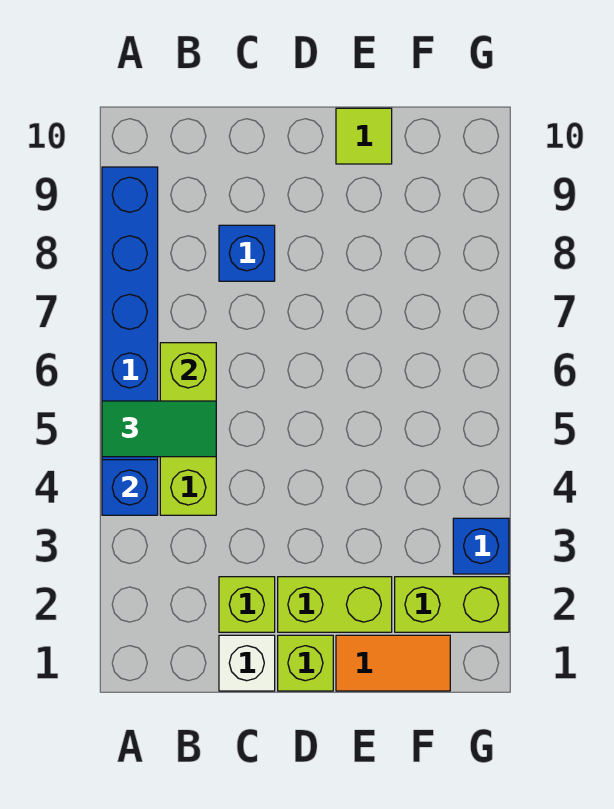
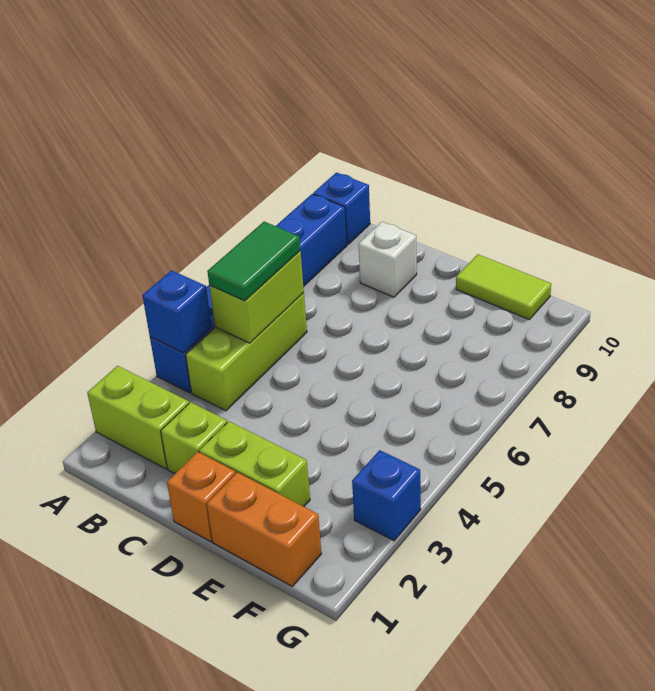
green 1x2 tile [102,401,216,457] -> green 1x2 tile turned to [207,222,300,301]
white 1x1 brick [219,635,275,691] -> white 1x1 brick moved to [359,222,417,297]
blue 1x1 brick [219,225,275,281] -> blue 1x1 brick moved to [313,173,370,245]
lime 1x1 brick [278,635,333,691] -> orange 1x1 brick [167,452,236,542]
orange 1x2 tile [336,635,450,691] -> orange 1x2 brick [207,472,321,586]
lime 1x1 tile [336,108,392,164] -> lime 1x2 tile [456,254,551,320]
lime 1x2 brick [395,577,509,632] -> lime 1x2 brick moved to [87,366,189,469]

